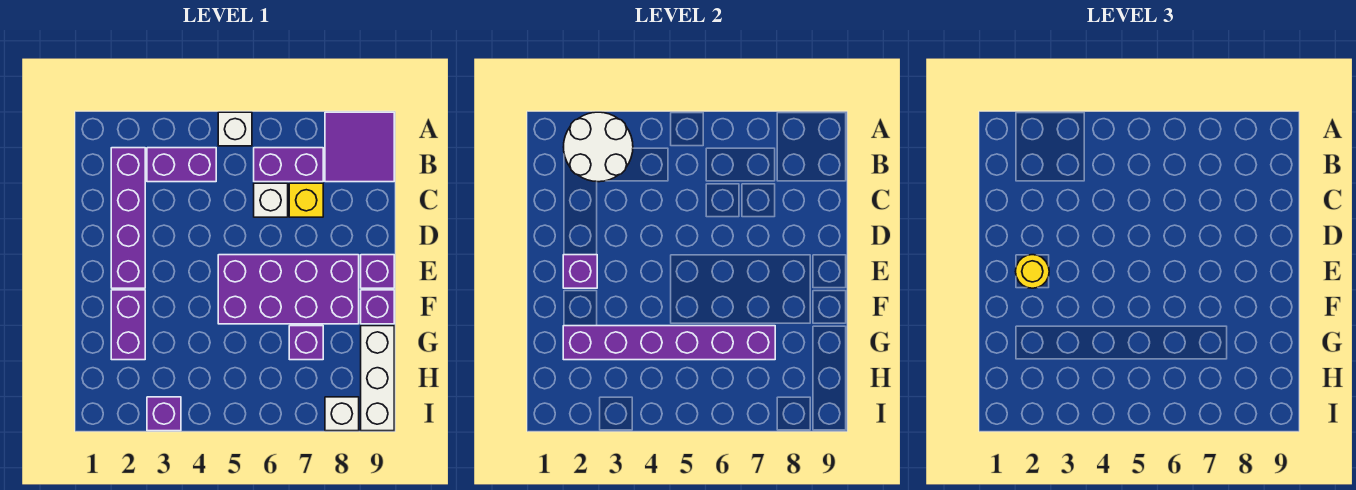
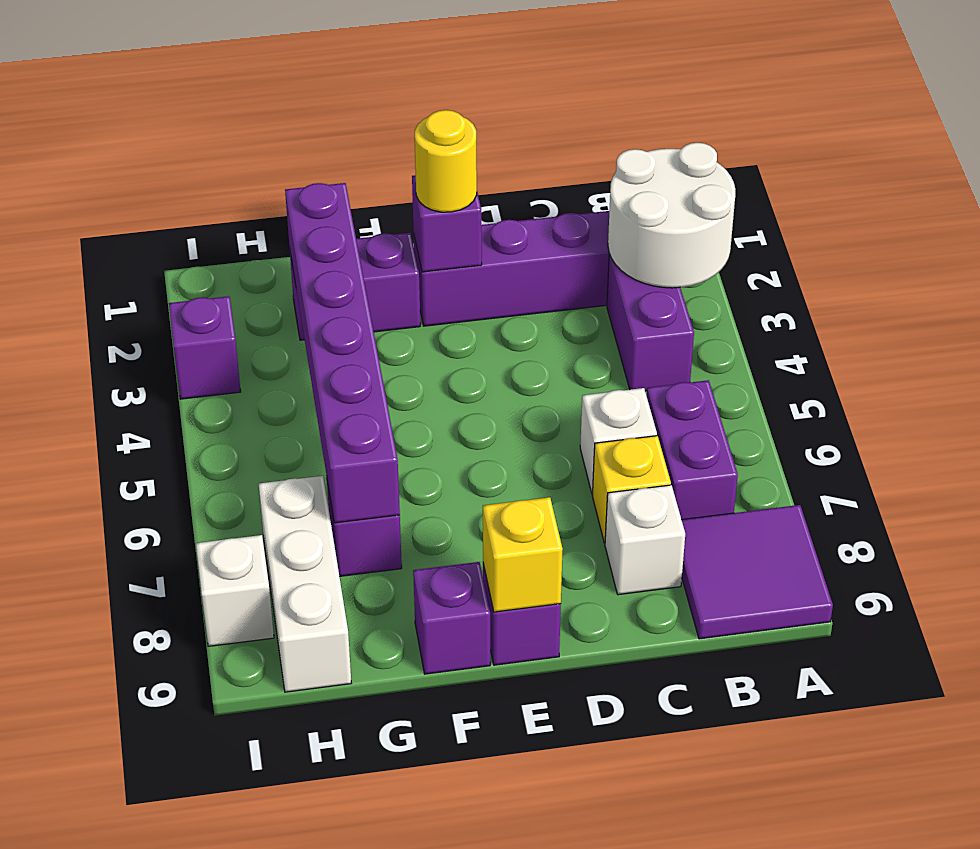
white 1x1 brick [218,112,252,146] -> white 1x1 brick moved to [605,485,685,595]
purple 2x4 brick [218,255,359,324] -> none
none -> yellow 1x1 brick [483,497,563,612]
white 1x3 brick [361,326,394,431] -> white 1x3 brick turned to [259,476,351,692]

